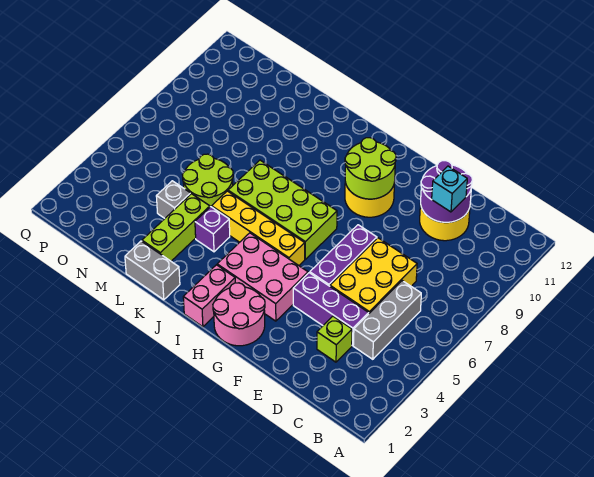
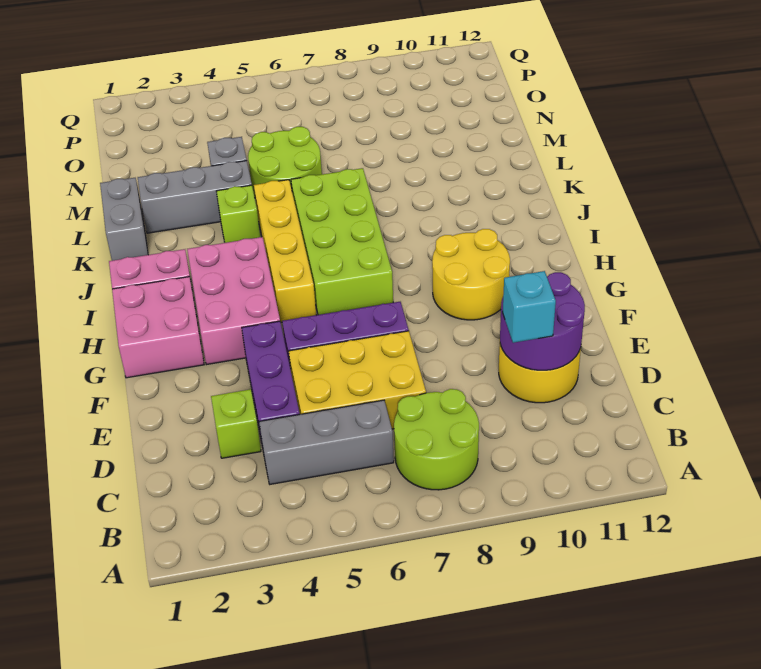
pink 2x2 round brick [213,283,265,346] -> pink 2x2 brick [112,277,204,378]
lime 2x2 round brick [345,138,396,199] -> lime 2x2 round brick moved to [394,389,479,490]
purple 1x1 brick [195,207,230,252] -> lime 1x1 brick [216,185,260,243]
lime 1x3 brick [142,194,210,261] -> grey 1x3 brick [138,161,252,233]

